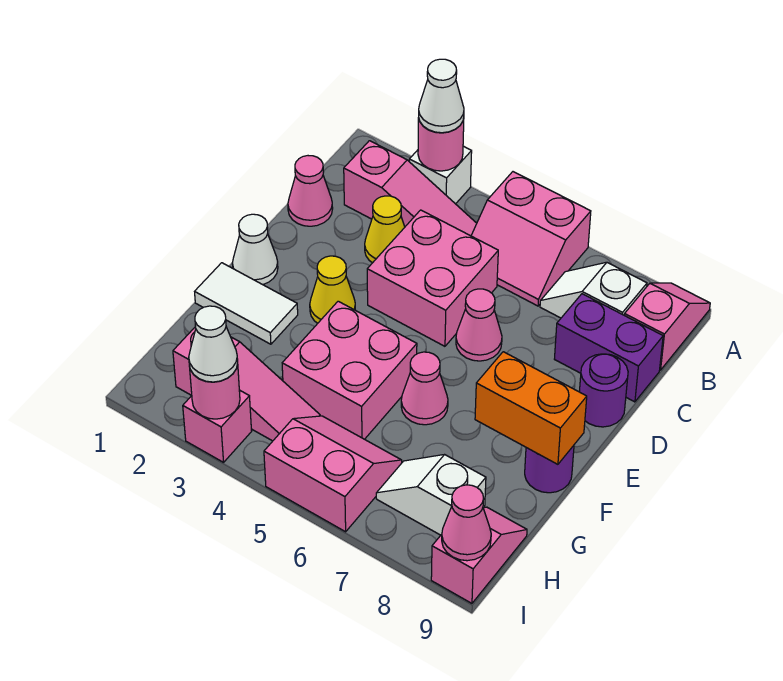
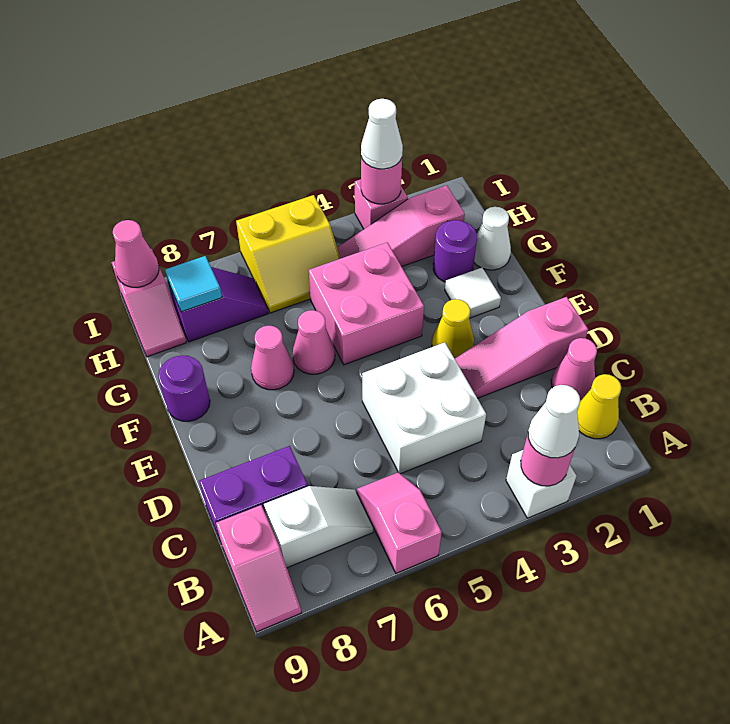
pink 2x2 slope [471,172,591,306] -> pink 1x2 slope [357,472,442,573]
pink 1x3 slope [344,141,477,236] -> pink 1x3 slope moved to [455,297,588,398]
yellow 1x1 cone [365,196,405,263] -> yellow 1x1 cone moved to [577,374,621,439]
pink 2x2 brick [367,210,498,346] -> white 2x2 brick [362,342,486,474]
pink 1x1 cone [456,289,502,361] -> pink 1x1 cone moved to [251,326,294,390]
purple 1x1 round brick [579,354,628,427] -> purple 1x1 round brick moved to [433,220,477,282]
white 1x1 cone [232,214,278,285] -> white 1x1 cone moved to [474,207,511,270]
white 1x2 tile [195,263,298,344] -> white 1x1 tile [445,268,501,318]
orange 1x2 brick [475,352,587,464] -> none
pink 2x2 slope [264,416,402,532] -> yellow 2x2 slope [236,195,340,313]
white 1x2 slope [376,455,486,535] -> purple 1x2 slope [168,267,268,342]
none -> cyan 1x1 tile [165,256,222,312]

